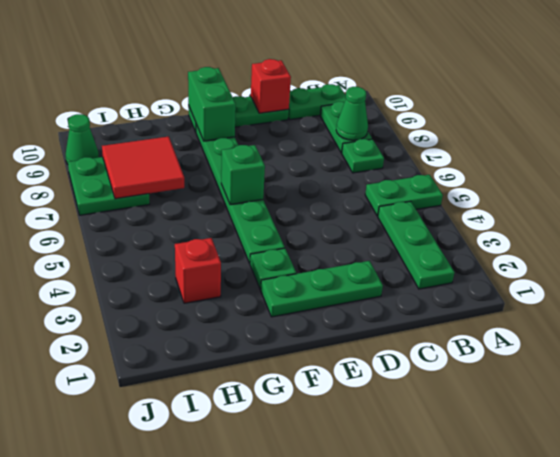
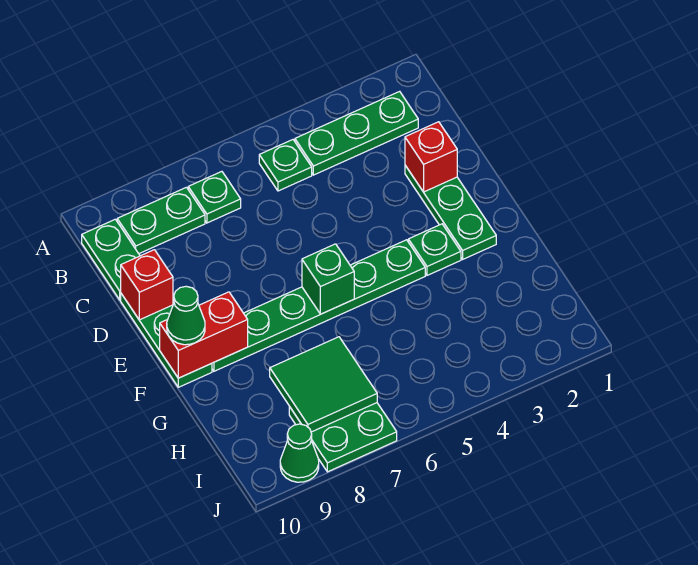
green 1x2 plate [365,175,443,216] -> green 1x1 plate [259,140,312,191]
green 1x1 cone [336,87,368,140] -> green 1x1 cone moved to [167,286,205,345]
green 1x2 brick [188,67,236,141] -> red 1x2 brick [160,292,248,378]
red 1x1 brick [175,238,221,303] -> red 1x1 brick moved to [405,122,457,192]
red 2x2 tile [102,136,184,199] -> green 2x2 tile [270,337,377,432]

